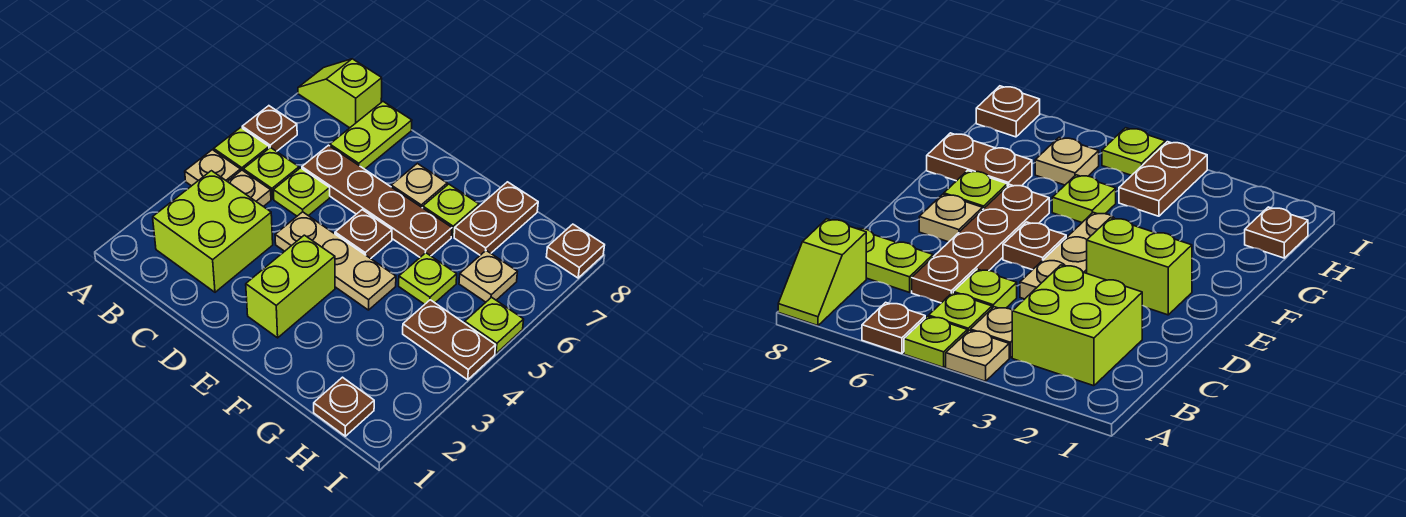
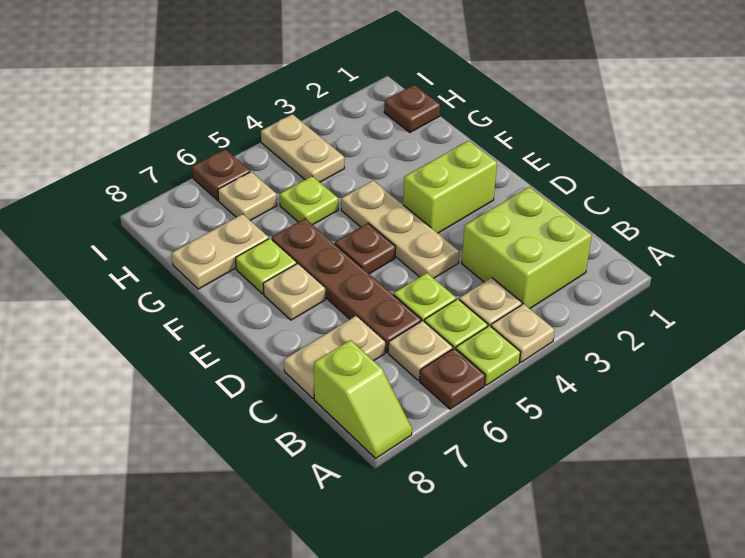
none -> tan 1x1 plate [388,321,453,380]
lime 1x2 plate [330,102,412,169] -> tan 1x2 plate [284,316,385,398]
brown 1x2 plate [454,182,538,255] -> tan 1x2 plate [172,214,269,289]
brown 1x2 plate [403,300,496,380] -> tan 1x2 plate [261,114,344,182]
lime 1x1 plate [465,297,524,354] -> none
brown 1x1 plate [546,224,605,278] -> brown 1x1 plate moved to [192,149,250,200]

